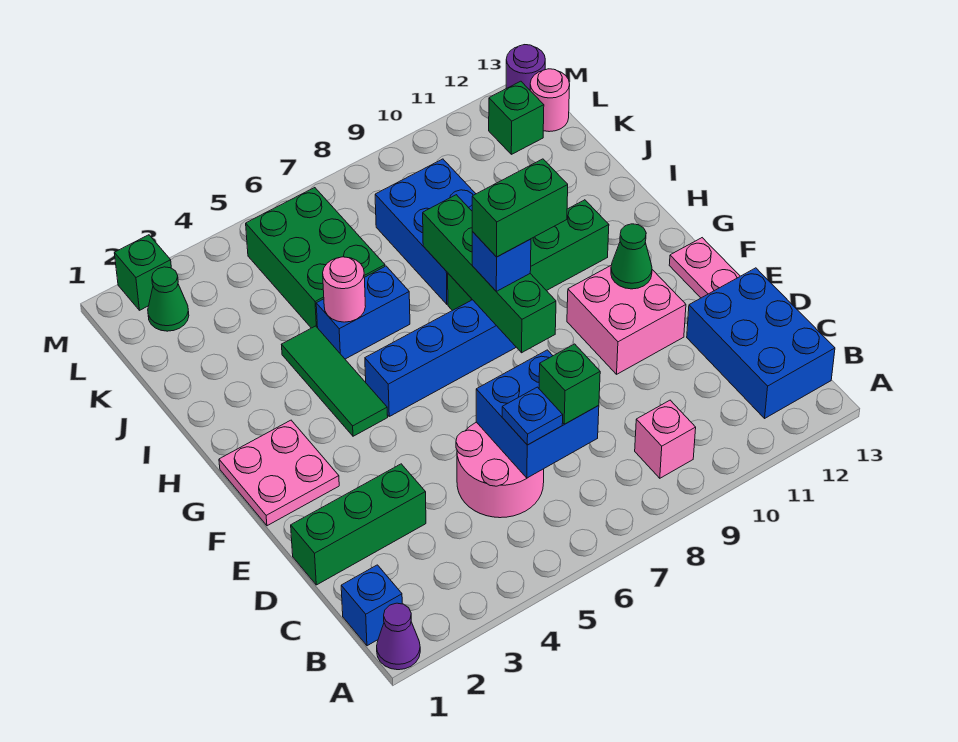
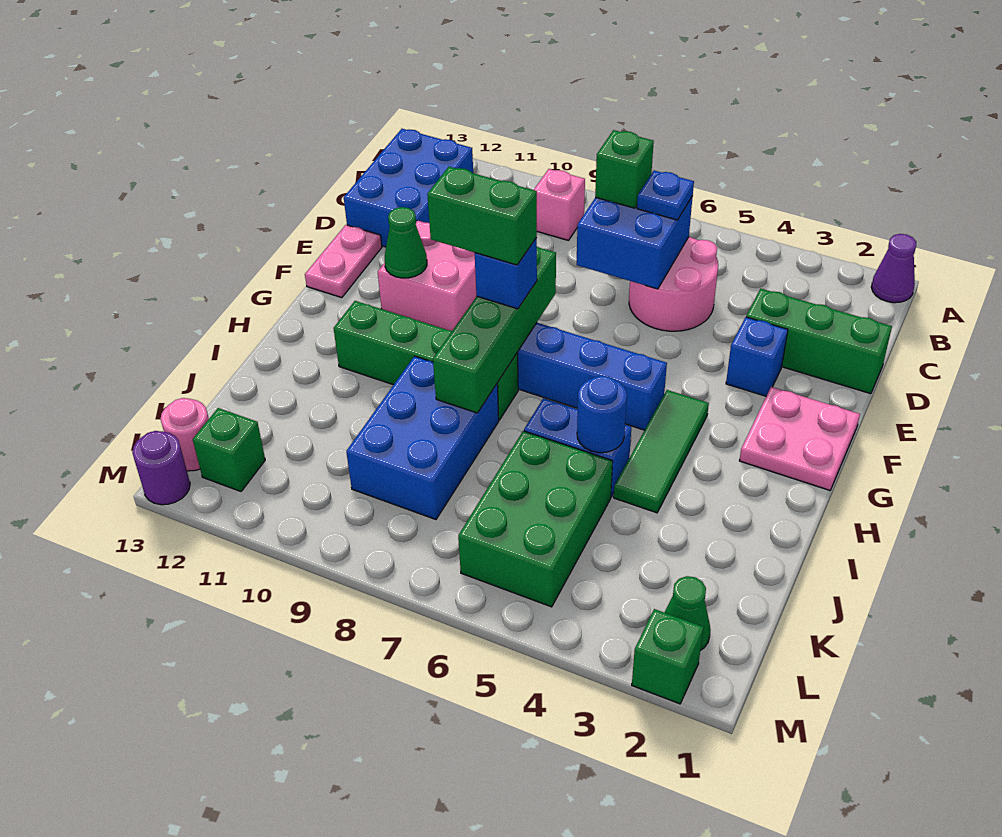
blue 1x1 brick [341,565,402,646] -> blue 1x1 brick moved to [726,317,788,396]
pink 1x1 round brick [323,257,366,322] -> blue 1x1 round brick [577,376,627,453]

